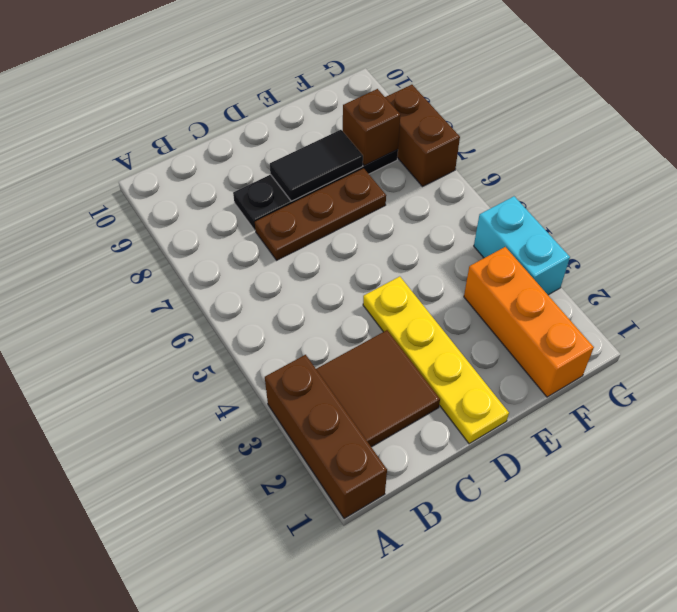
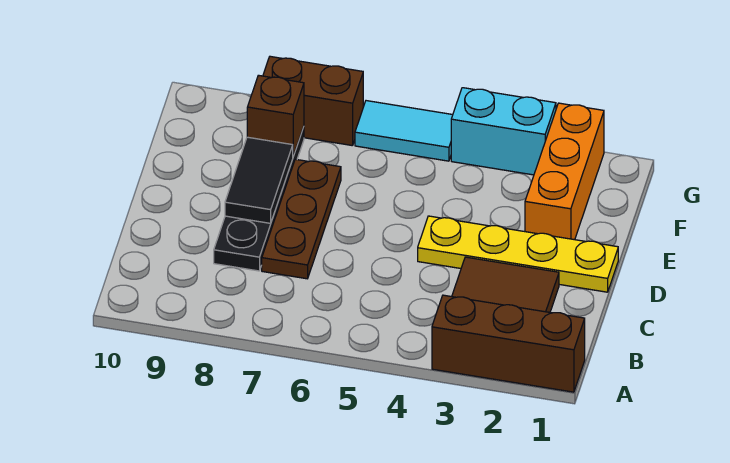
orange 1x3 brick [464,247,594,397] -> orange 1x3 brick turned to [525,103,604,240]
none -> cyan 1x2 tile [355,101,453,161]

